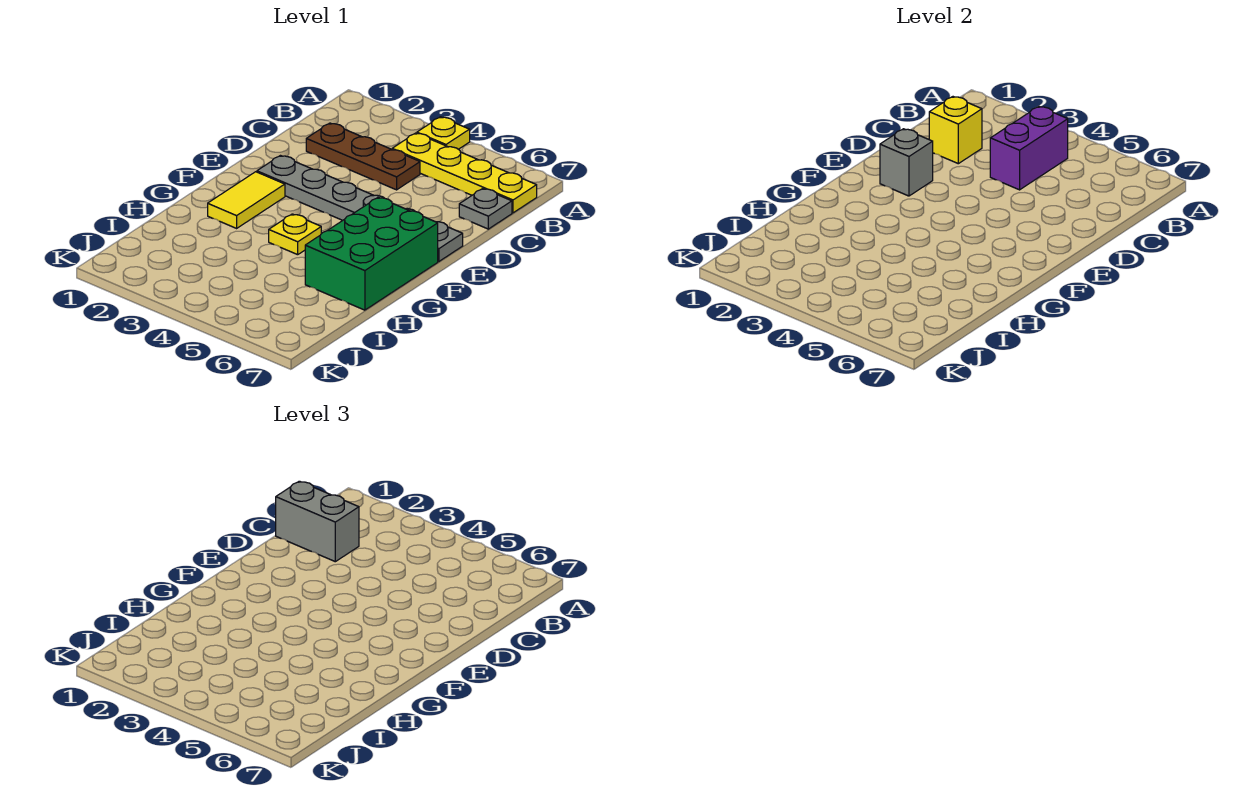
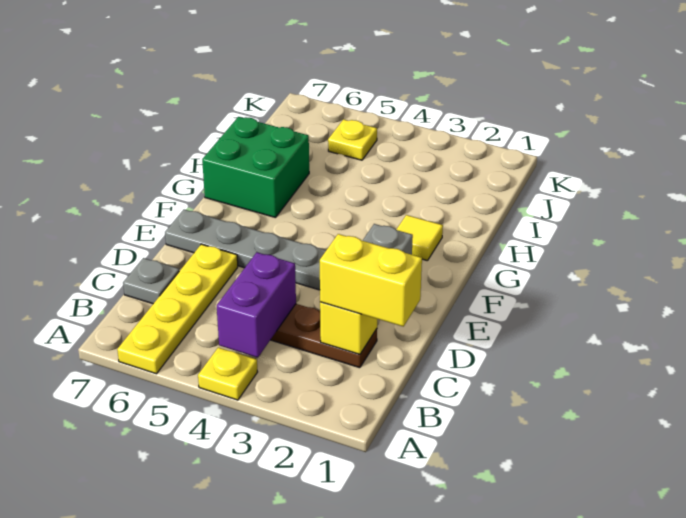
yellow 1x4 plate [392,133,537,213] -> yellow 1x4 plate turned to [117,244,238,374]
grey 1x2 brick [276,481,359,562] -> yellow 1x2 brick [320,234,422,327]
yellow 1x2 tile [208,172,285,228] -> yellow 1x1 tile [396,215,443,261]
green 2x3 brick [305,197,438,310] -> green 2x2 brick [202,117,309,218]
yellow 1x1 plate [269,214,321,255] -> yellow 1x1 plate moved to [328,119,377,160]

